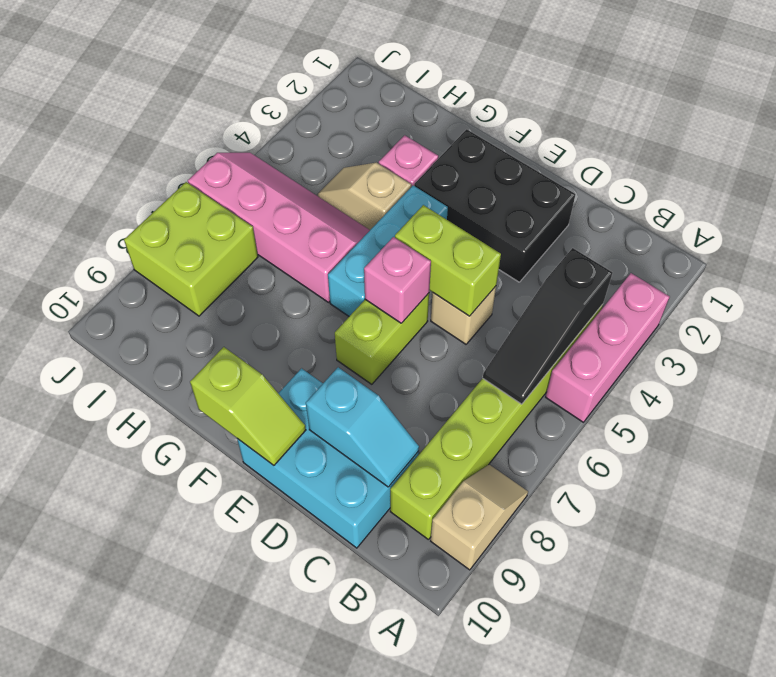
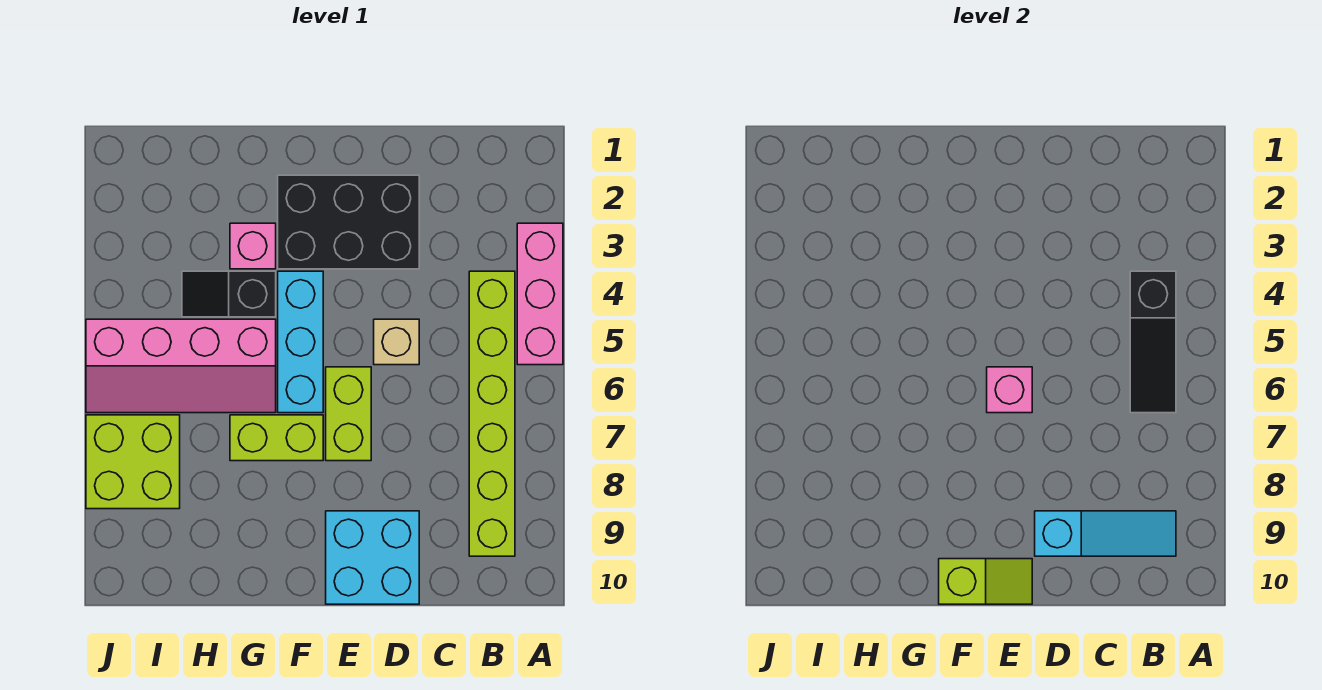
tan 1x2 slope [431,465,528,570] -> none
cyan 2x3 brick [237,368,419,548] -> cyan 2x2 brick [326,511,419,604]
cyan 1x2 slope [306,367,419,487] -> cyan 1x3 slope [1035,511,1176,556]
lime 1x2 brick [395,205,501,316] -> lime 1x2 brick moved to [230,415,323,461]
tan 1x2 slope [318,162,411,230] -> black 1x2 slope [182,271,276,317]
pink 2x4 slope [188,153,370,302] -> pink 2x4 slope turned to [86,319,276,413]

